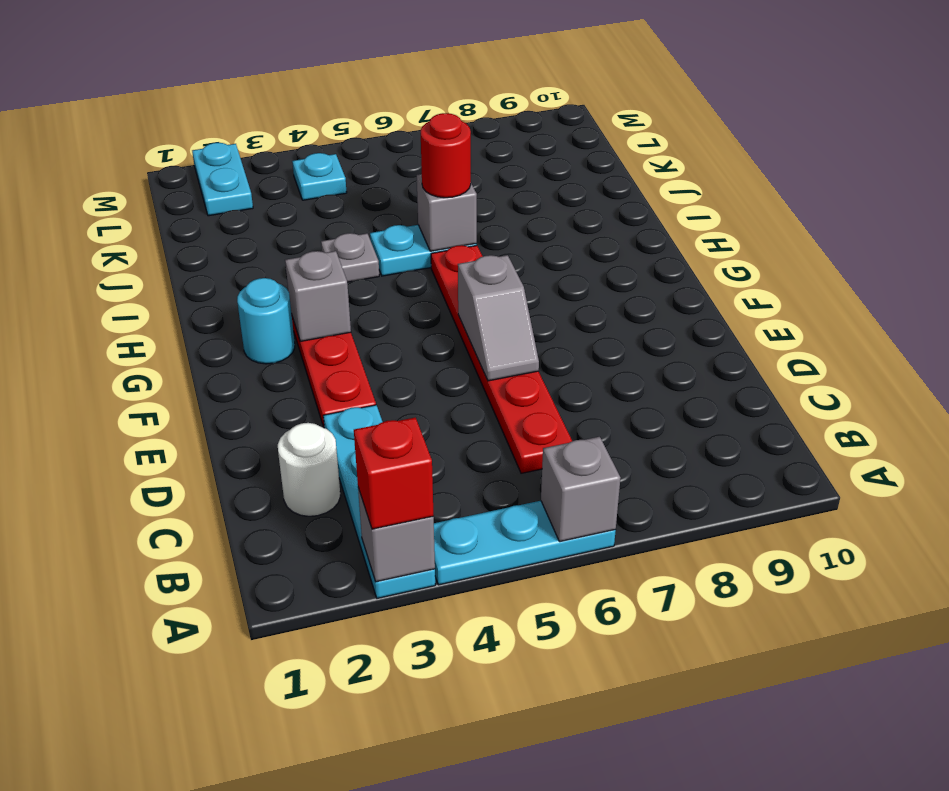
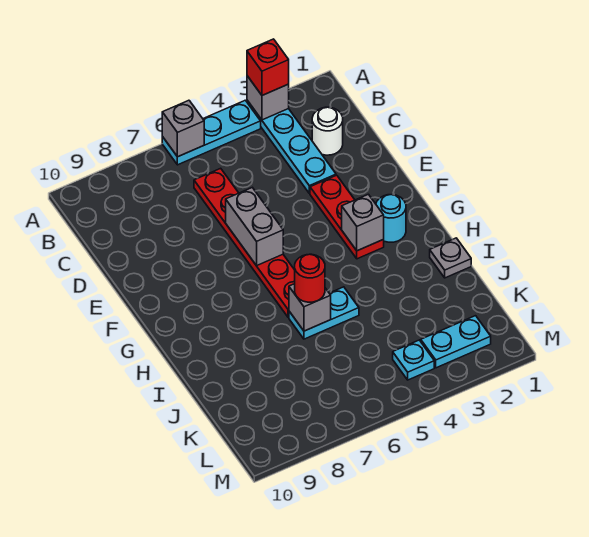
grey 1x2 slope [458,255,539,381] -> grey 1x2 brick [226,188,283,266]
grey 1x1 plate [321,233,379,282] -> grey 1x1 plate moved to [430,238,471,278]
cyan 1x2 plate [192,143,253,216] -> cyan 1x2 plate turned to [421,316,491,368]

